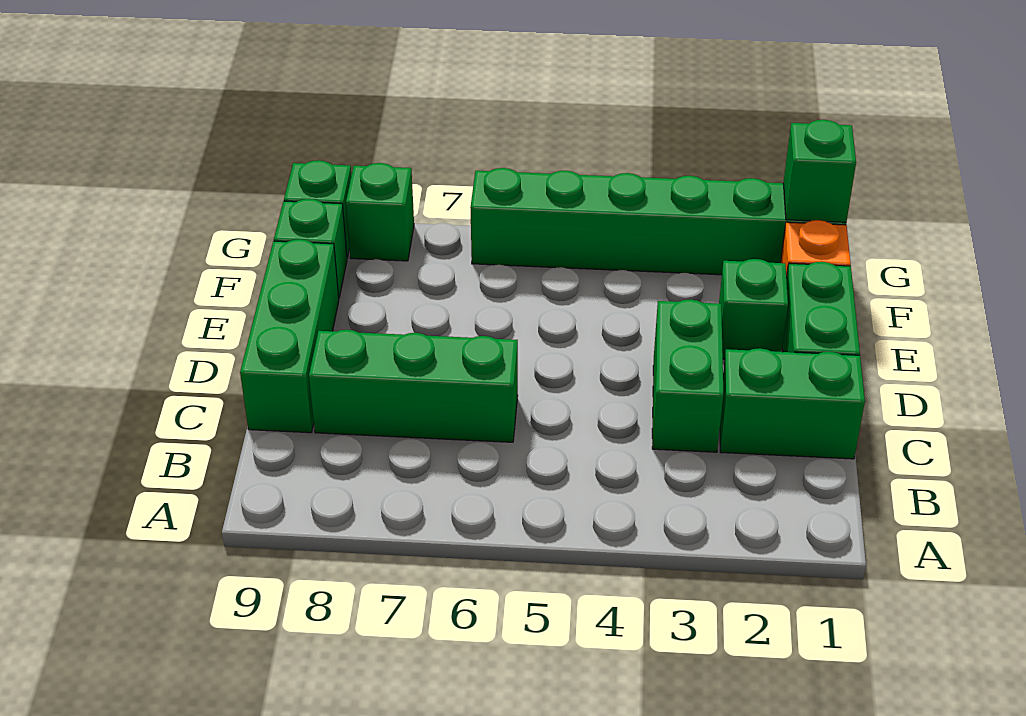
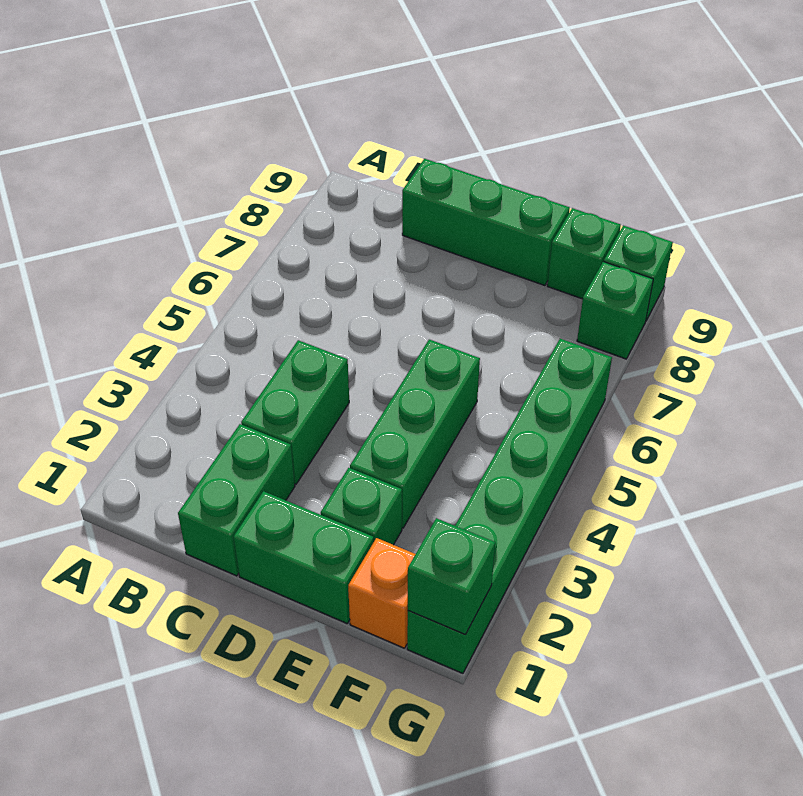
green 1x2 brick [652,299,723,452] -> green 1x2 brick turned to [241,340,349,484]
green 1x3 brick [309,330,518,442] -> green 1x3 brick moved to [350,339,480,528]

